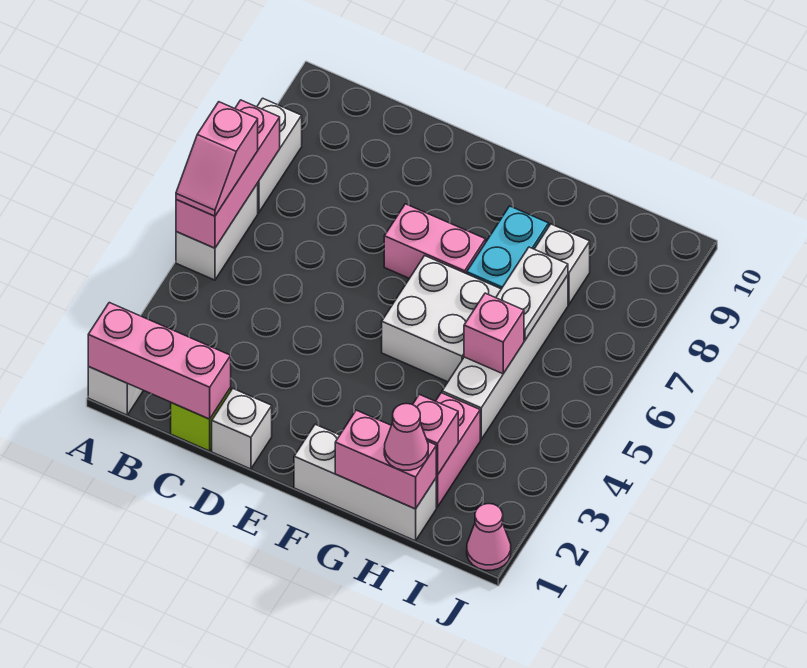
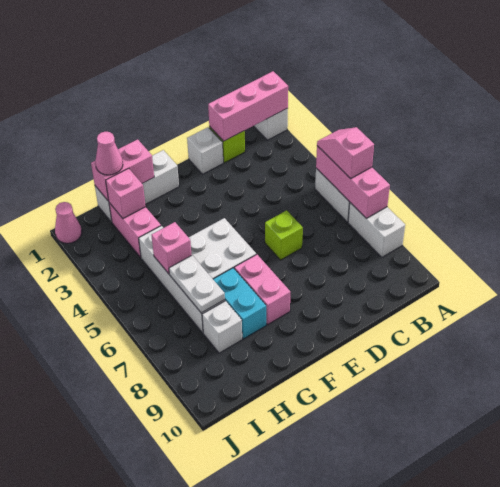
none -> lime 1x1 brick [265,210,303,260]
pink 1x2 brick [384,204,486,278] -> pink 1x2 brick turned to [234,254,290,325]

